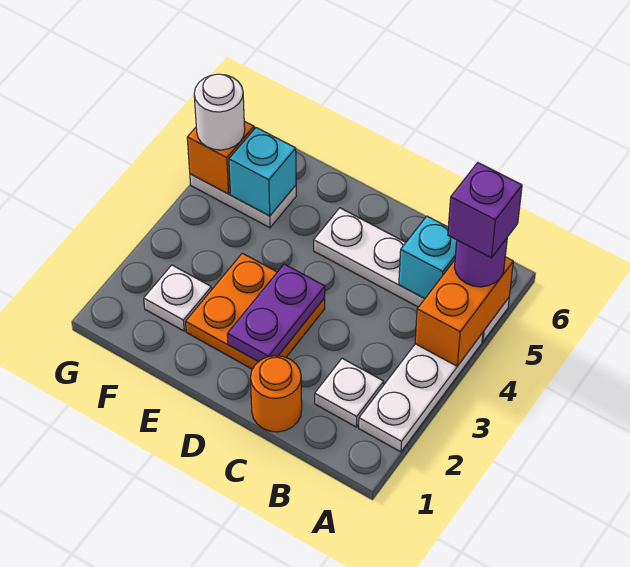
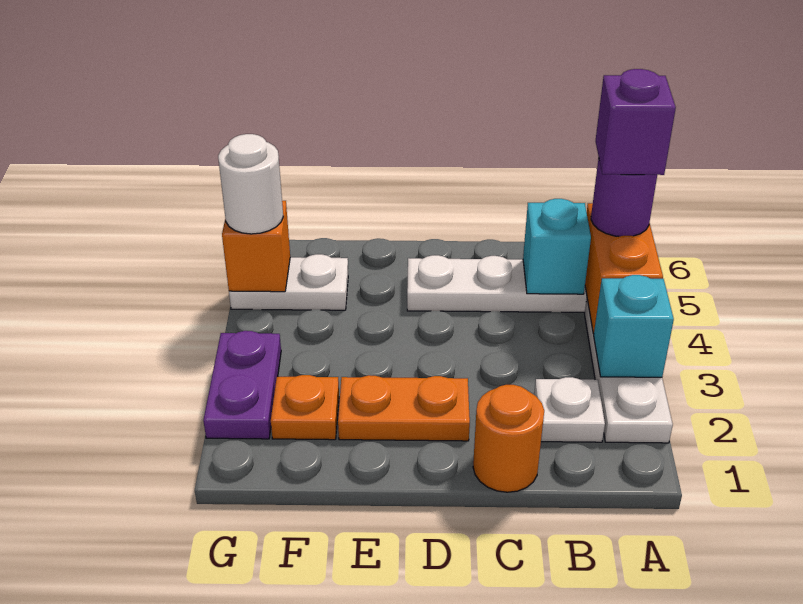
orange 2x2 plate [186,253,325,369] -> orange 1x2 plate [338,375,470,441]
purple 1x2 plate [227,264,325,362] -> purple 1x2 plate moved to [203,331,281,439]
white 1x1 plate [144,265,212,331] -> orange 1x1 plate [271,375,339,440]
cyan 1x1 brick [229,128,296,216] -> cyan 1x1 brick moved to [594,275,674,377]

